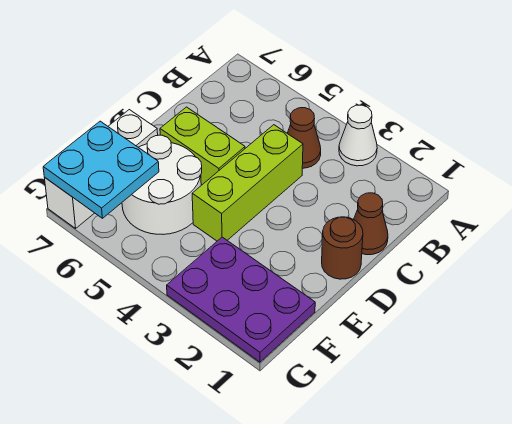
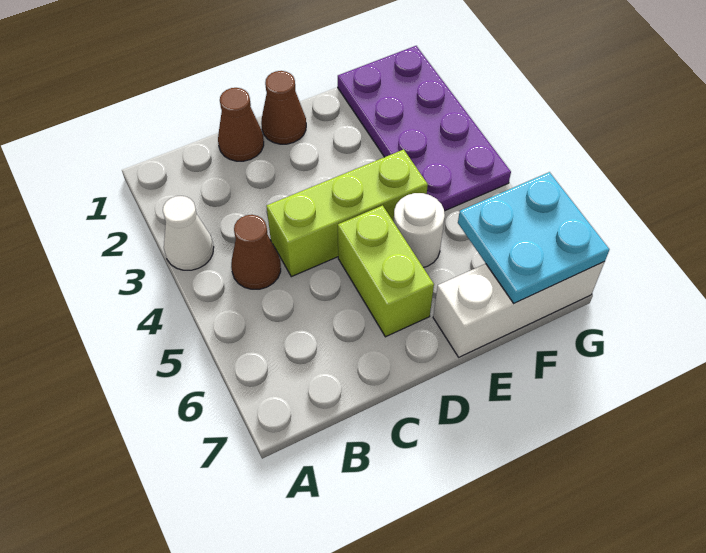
brown 1x1 round brick [322,217,363,279] -> brown 1x1 cone [261,71,306,144]
white 2x2 round brick [122,135,202,234] -> white 1x1 round brick [393,193,445,267]
purple 2x3 plate [167,237,315,362] -> purple 2x4 plate [338,46,511,211]

